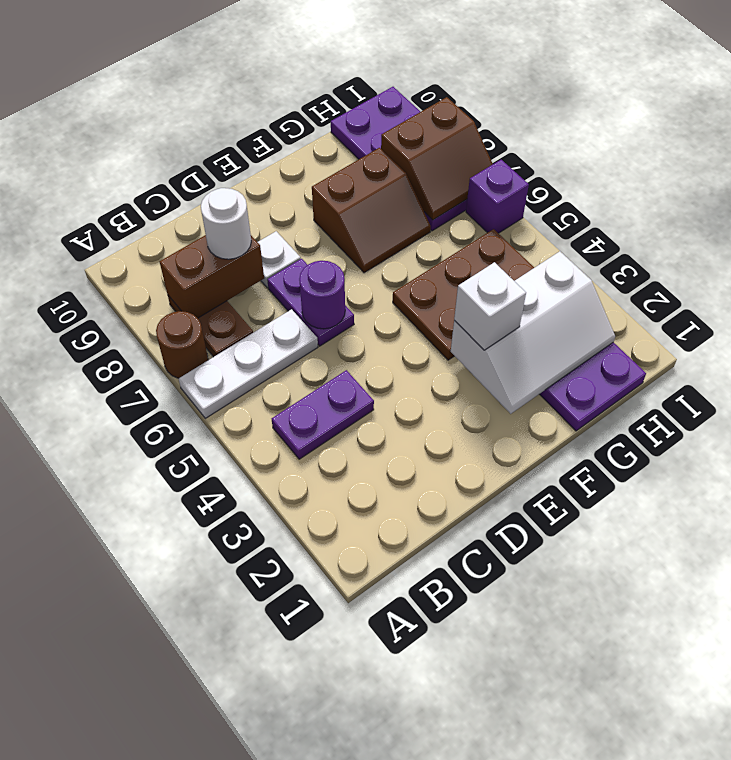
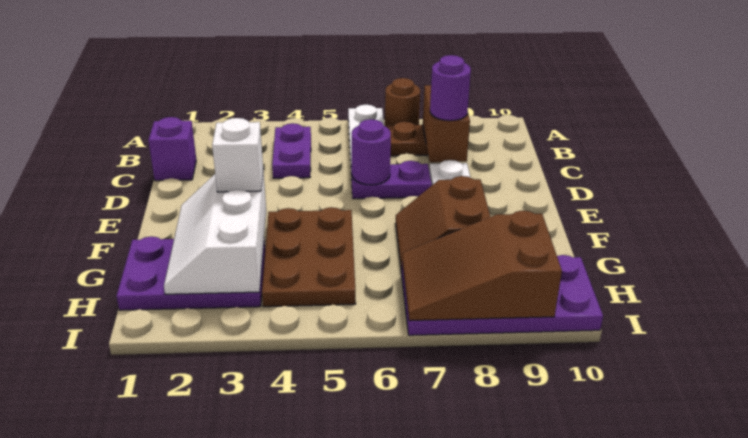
white 1x1 round brick [201,188,251,259] -> purple 1x1 round brick [430,55,471,121]
brown 2x2 slope [381,97,493,220] -> brown 2x3 slope [402,211,562,321]
purple 1x1 brick [466,160,529,233] -> purple 1x1 brick moved to [148,117,196,181]

